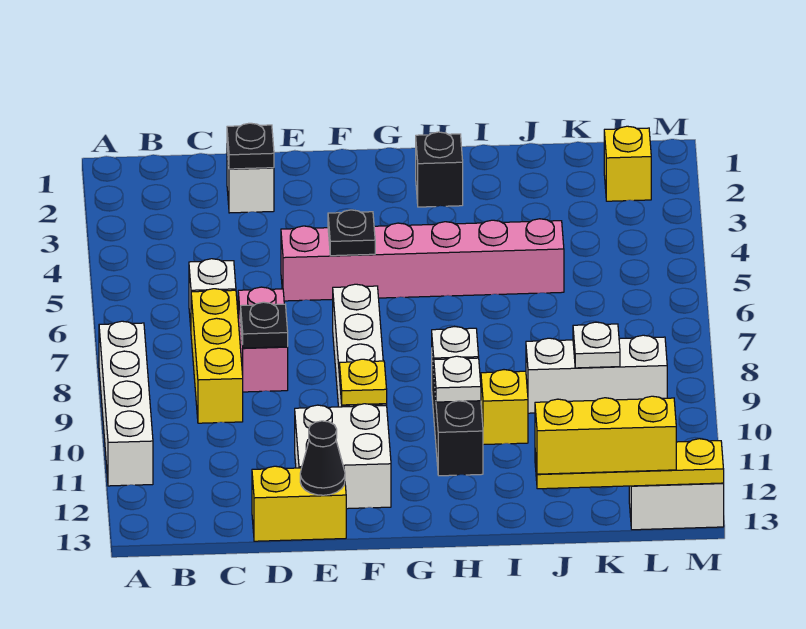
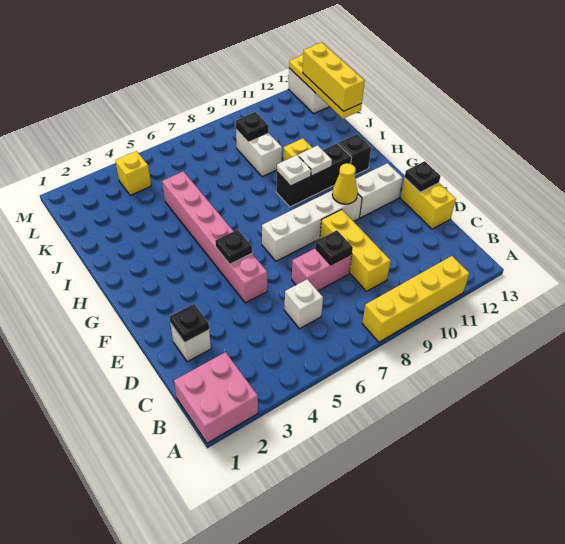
none -> pink 2x2 brick [174,352,258,443]
white 1x4 brick [99,321,153,486] -> yellow 1x4 brick [362,256,470,342]
yellow 1x3 brick [191,289,243,423] -> yellow 1x3 brick turned to [320,210,391,291]
white 2x2 brick [295,404,391,509] -> white 1x2 brick [356,163,403,218]
black 1x1 cone [300,421,345,495] -> black 1x1 plate [405,161,440,192]
yellow 1x1 plate [339,359,387,405] -> yellow 1x1 cone [332,163,358,204]
black 1x1 brick [416,132,463,207] -> black 1x1 brick moved to [338,134,371,175]
white 1x3 brick [526,335,667,413] -> white 1x2 brick [236,128,282,177]
white 1x1 plate [573,322,620,368] -> black 1x1 plate [236,112,268,141]
yellow 1x1 brick [604,126,651,201] -> yellow 1x1 brick moved to [115,151,151,195]

